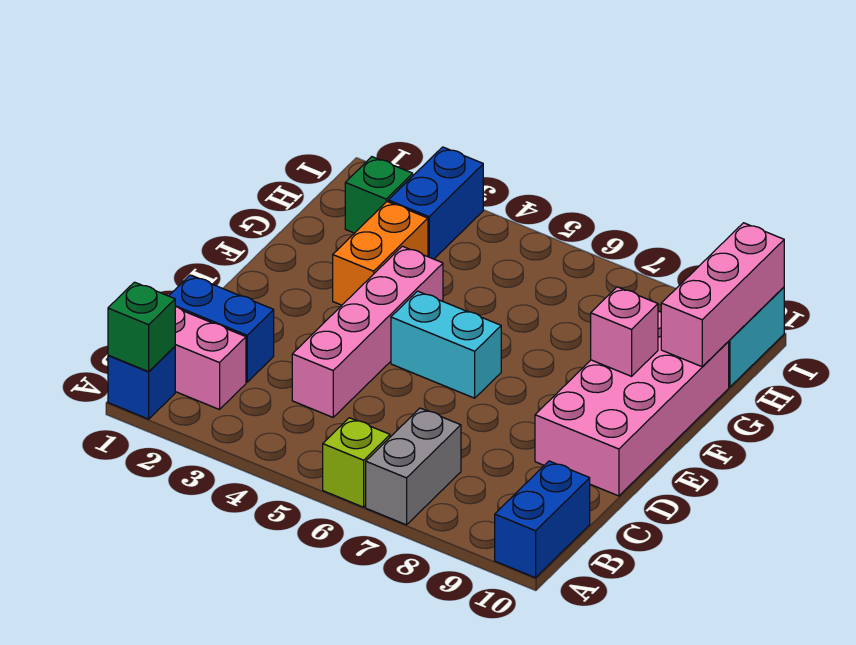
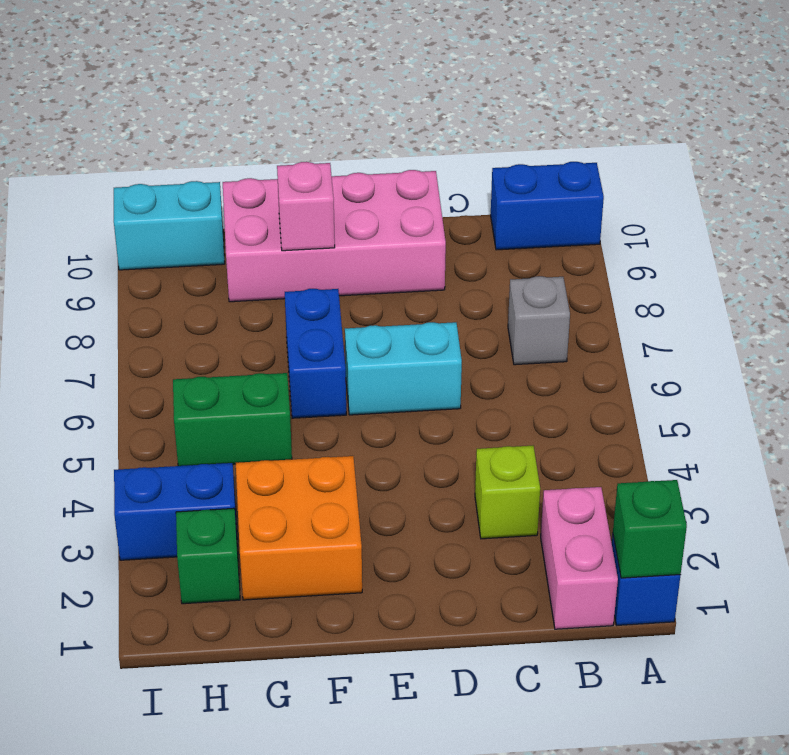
lime 1x1 brick [323,418,390,507] -> lime 1x1 brick moved to [475,446,540,539]
grey 1x2 brick [366,408,461,525] -> grey 1x1 brick [508,276,570,365]
blue 1x2 brick [169,275,274,382] -> blue 1x2 brick moved to [285,289,346,418]
pink 1x4 brick [292,246,443,417] -> none
cyan 1x2 brick [391,291,501,398] -> cyan 1x2 brick turned to [345,322,462,415]
orange 1x2 brick [333,202,428,305] -> orange 2x2 brick [236,456,362,600]
none -> green 1x2 brick [173,373,292,466]
pink 1x3 brick [661,223,784,367] -> none

